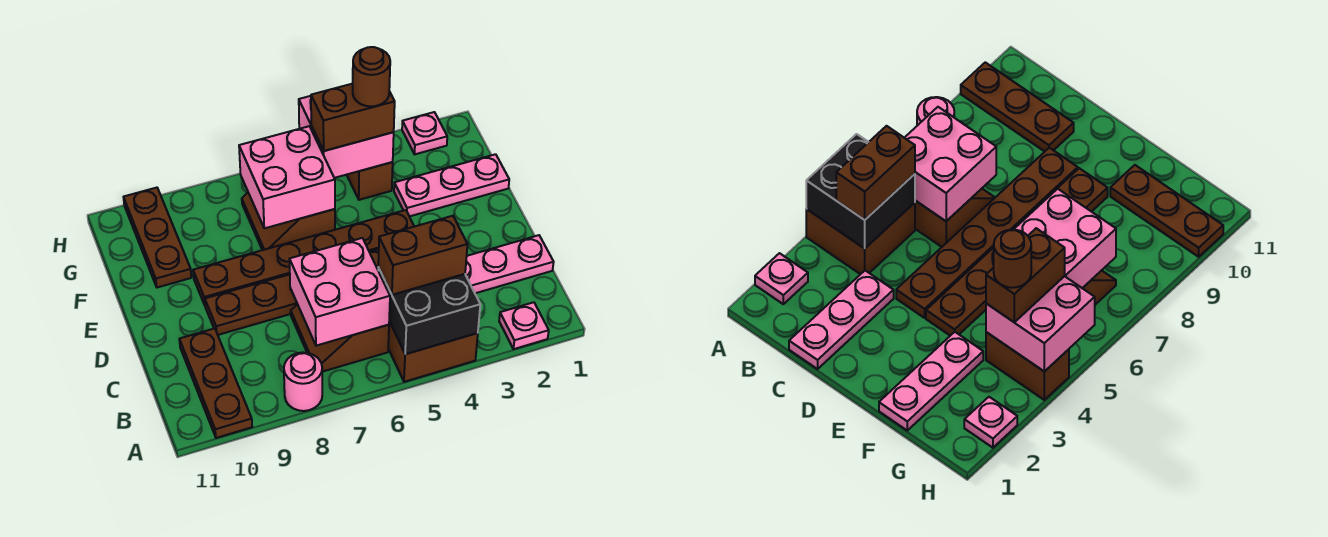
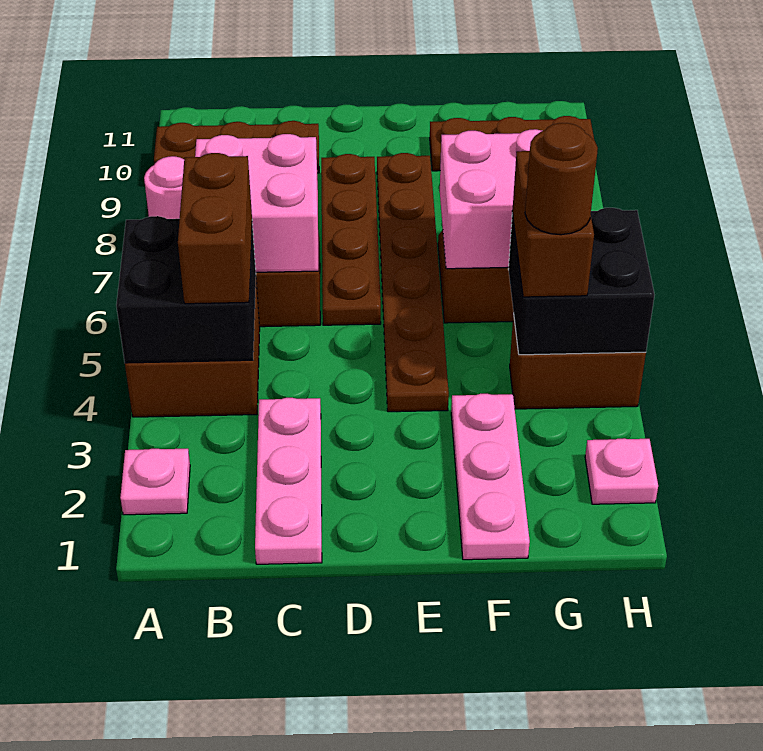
brown 1x6 plate [205,249,379,335] -> brown 1x4 plate [321,154,381,325]
pink 2x2 brick [299,96,394,178] -> black 2x2 brick [508,208,655,355]

